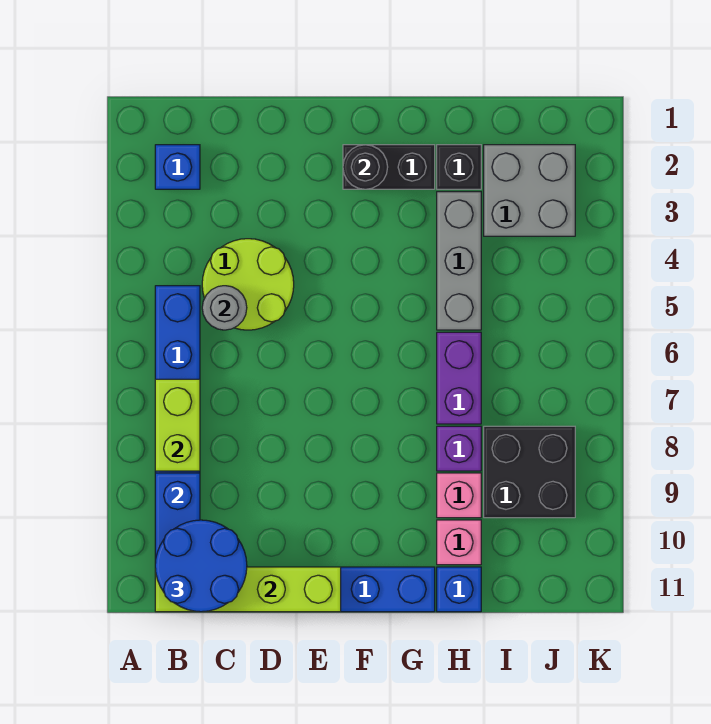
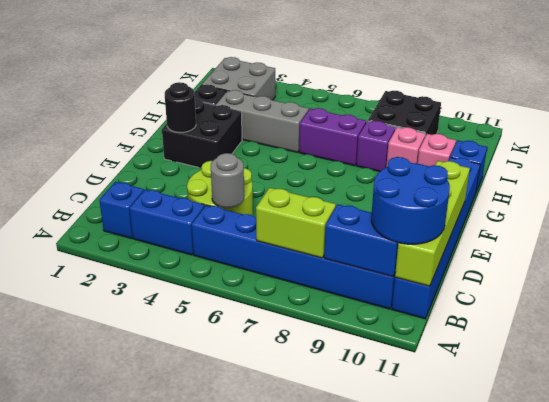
none -> blue 1x2 brick [130,189,205,255]
black 1x2 brick [343,145,435,189] -> black 2x2 brick [162,99,242,168]

